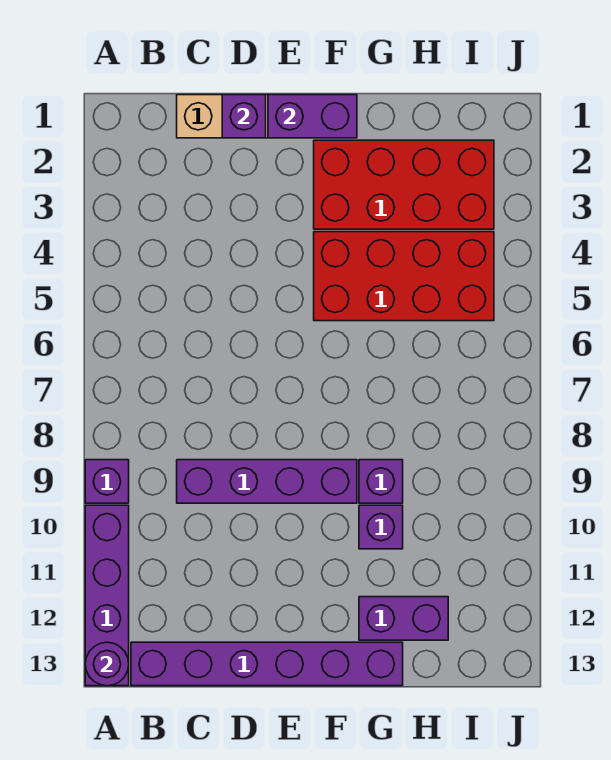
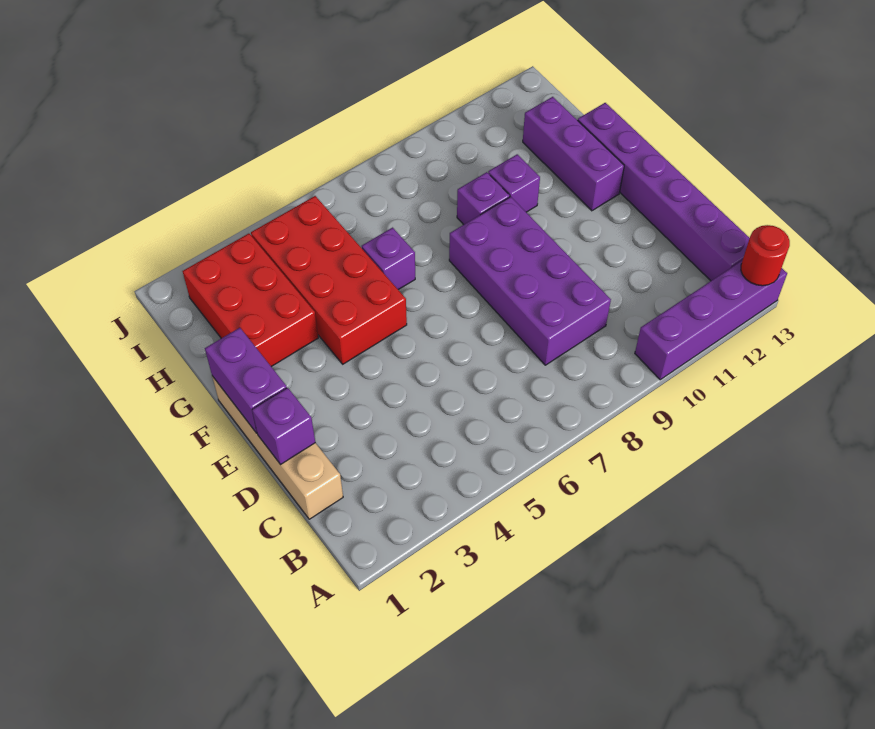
purple 1x1 brick [85,460,129,503] -> purple 1x1 brick moved to [362,228,415,290]
purple 1x1 round brick [85,642,129,686] -> red 1x1 round brick [741,225,790,286]
purple 1x4 brick [177,460,357,503] -> purple 2x4 brick [449,197,611,365]
red 2x4 brick [314,140,494,229] -> red 2x3 brick [182,233,318,367]
purple 1x2 brick [359,597,448,640] -> purple 1x3 brick [523,97,624,211]

